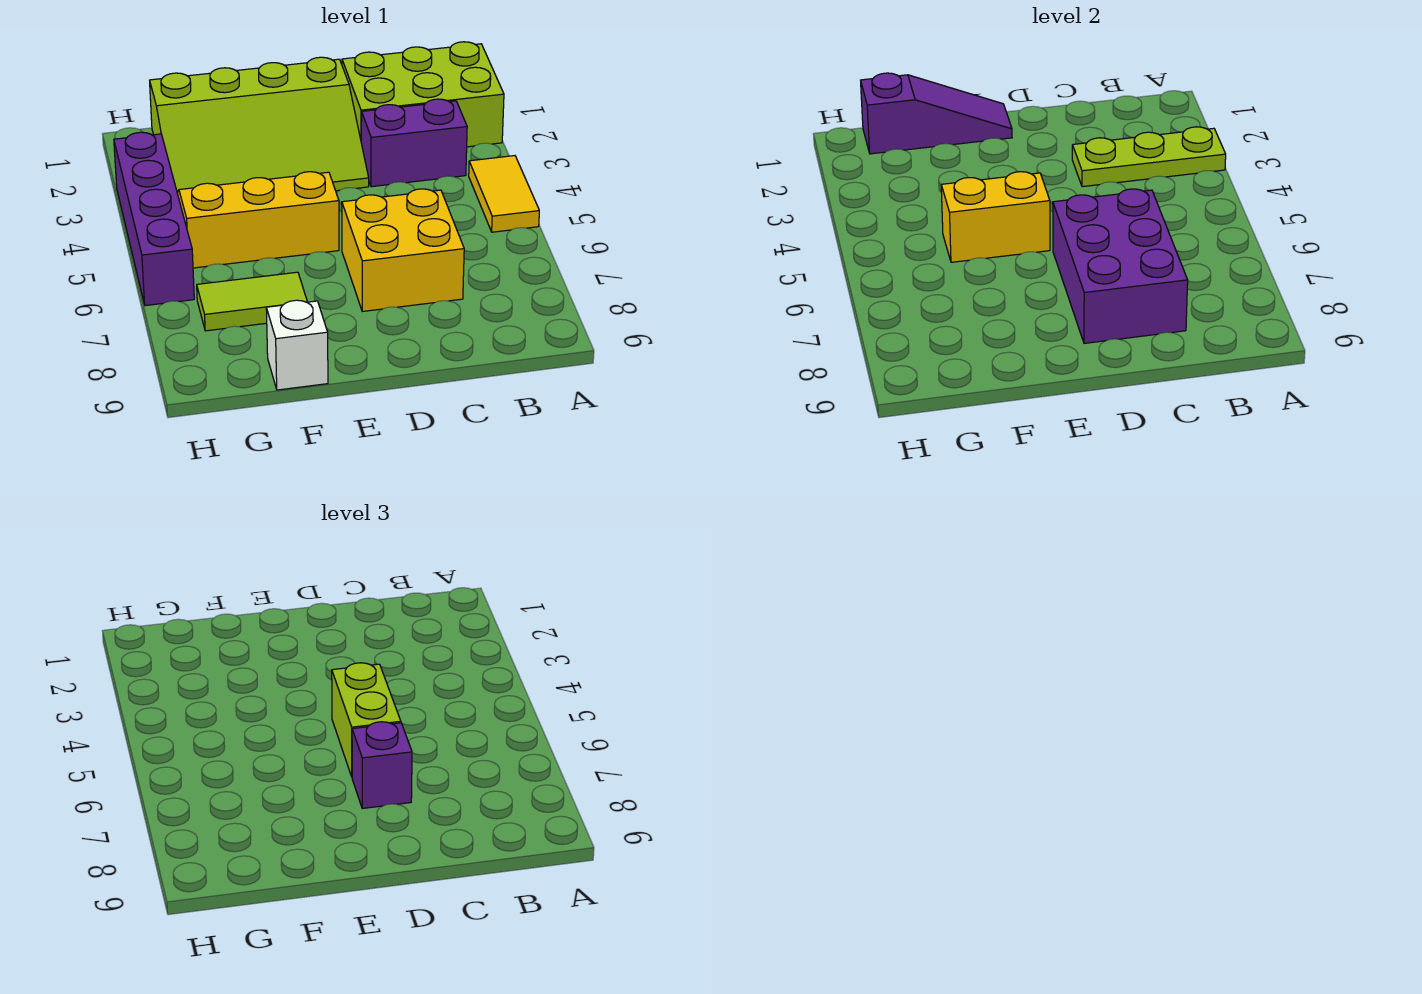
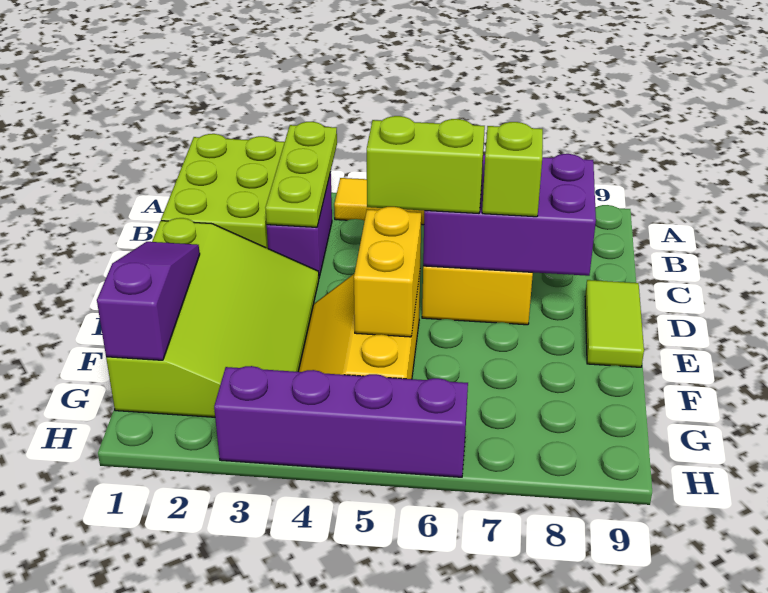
purple 1x1 brick [352,722,412,808] -> lime 1x1 brick [482,122,543,217]
lime 1x2 tile [197,272,307,331] -> lime 1x2 tile moved to [585,280,644,367]
white 1x1 brick [266,300,328,390] -> none

